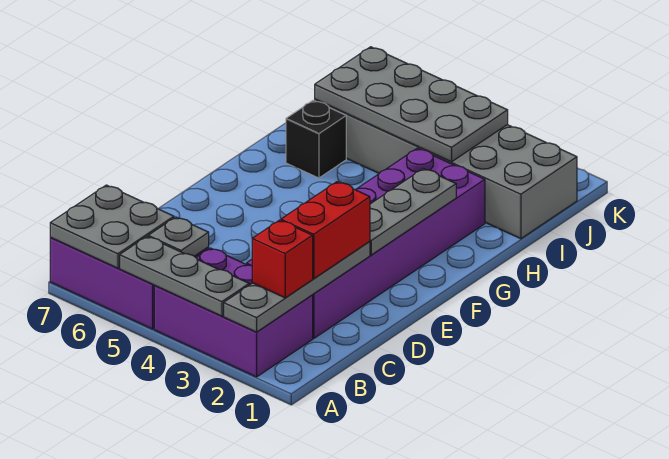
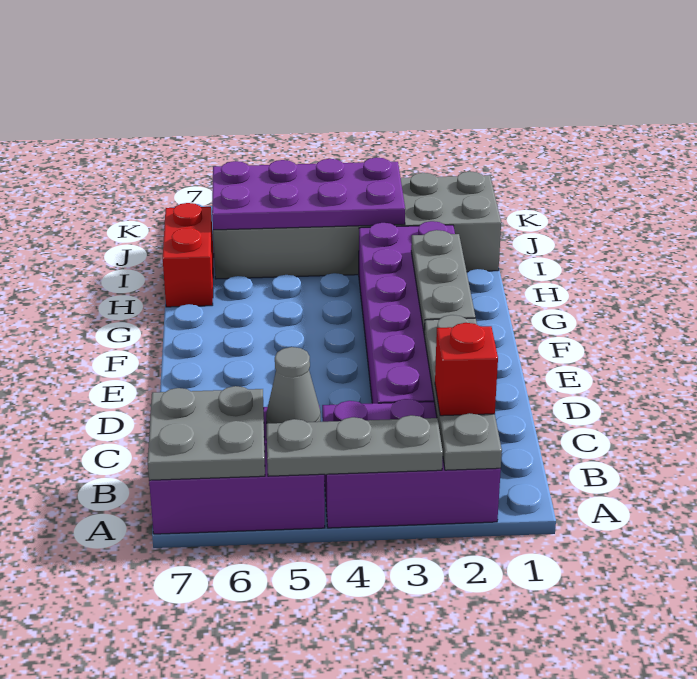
grey 1x1 plate [148,217,209,256] -> grey 1x1 cone [266,347,321,423]
red 1x2 brick [281,182,370,279] -> red 1x2 brick moved to [163,203,214,307]
black 1x1 brick [286,100,346,178] -> none
grey 2x4 plate [315,47,508,162] -> purple 2x4 plate [212,157,405,230]

